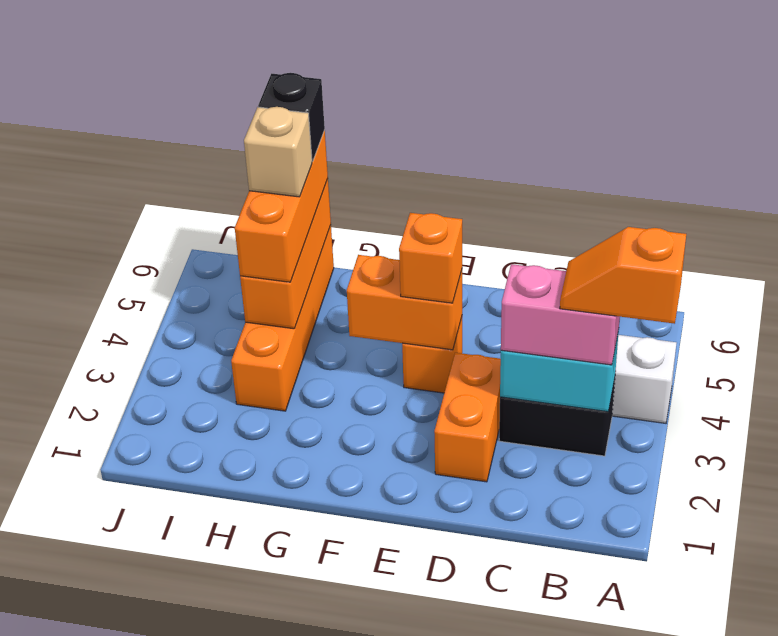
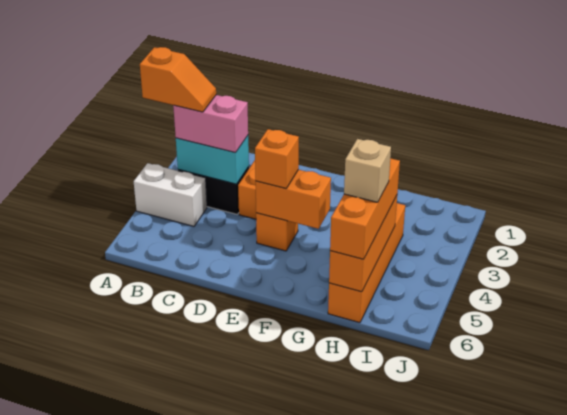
black 1x1 brick [258,73,325,162] -> none

